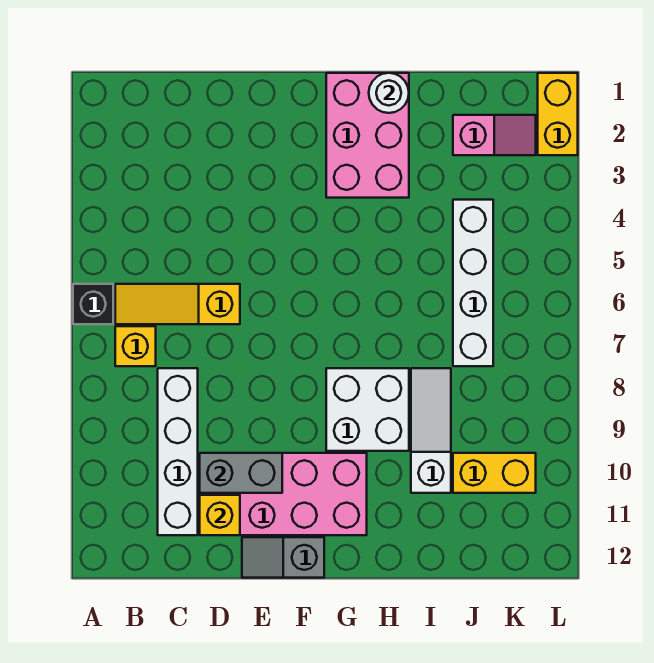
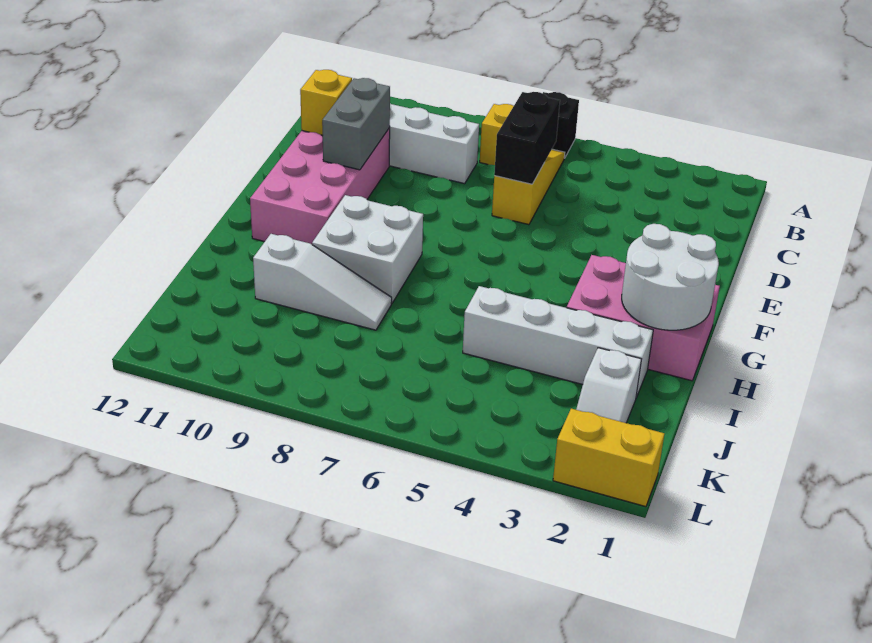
none -> black 1x2 brick [494,92,560,184]
grey 1x2 slope [242,537,324,578] -> none
white 1x1 round brick [369,73,409,113] -> white 2x2 round brick [622,224,719,330]
pink 1x2 slope [453,115,536,155] -> white 1x2 slope [576,348,641,423]
white 1x4 brick [453,200,493,366] -> white 1x4 brick moved to [463,286,653,398]
yellow 1x2 brick [453,453,536,493] -> none

